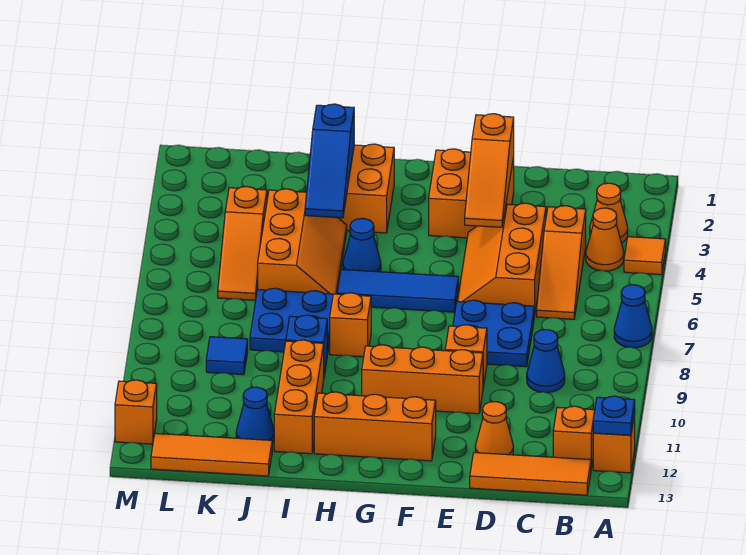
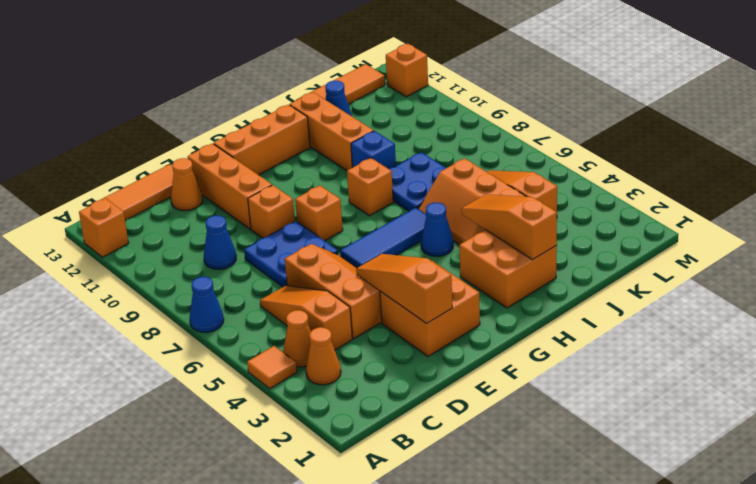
blue 1x1 plate [593,396,635,435] -> none
orange 1x1 brick [553,406,595,469] -> orange 1x1 brick moved to [295,186,343,241]
orange 1x3 brick [362,345,483,414] -> orange 1x3 brick turned to [188,143,272,229]
blue 1x3 slope [305,104,354,218] -> orange 1x3 slope [461,194,557,260]
blue 1x1 tile [206,337,248,375] -> none

